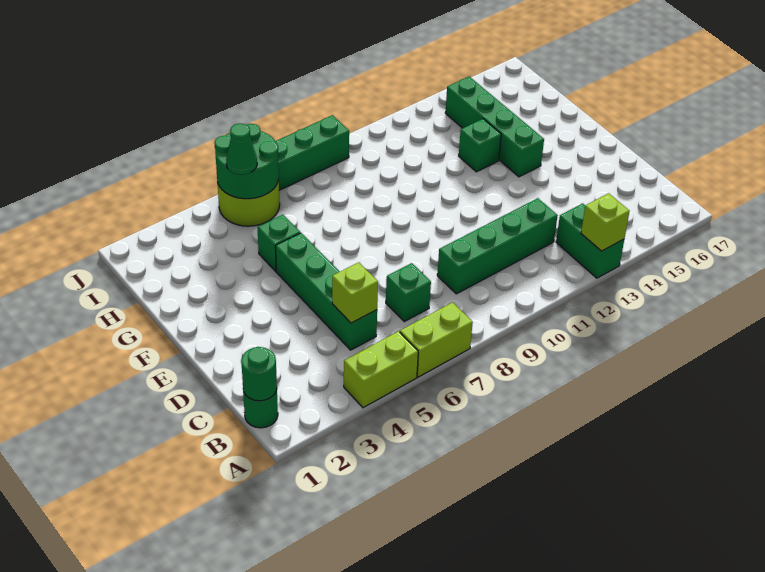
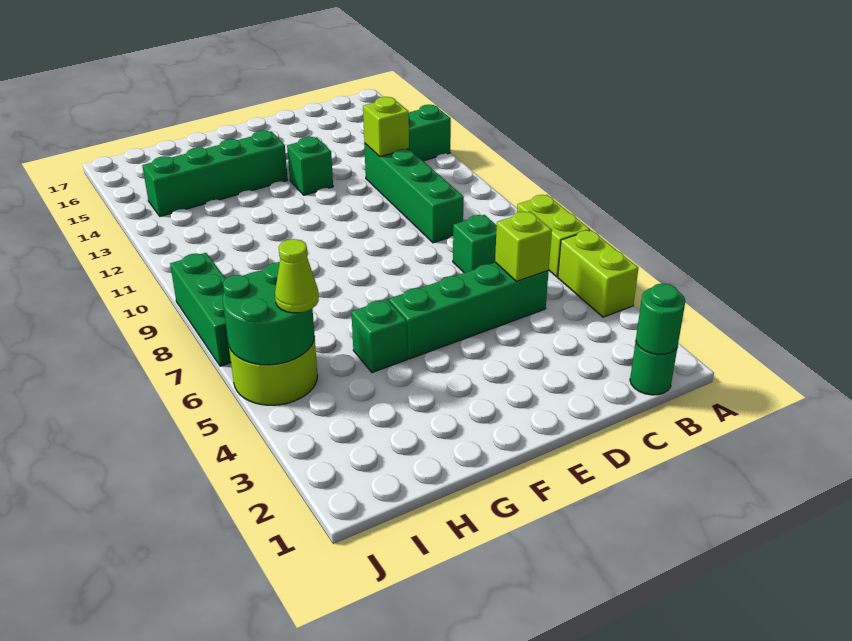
lime 1x1 brick [581,193,630,251] -> lime 1x1 brick moved to [363,97,409,157]
green 1x1 brick [459,119,501,172] -> green 1x1 brick moved to [287,137,333,195]
green 1x1 cone [226,123,257,175] -> lime 1x1 cone [275,239,319,313]

